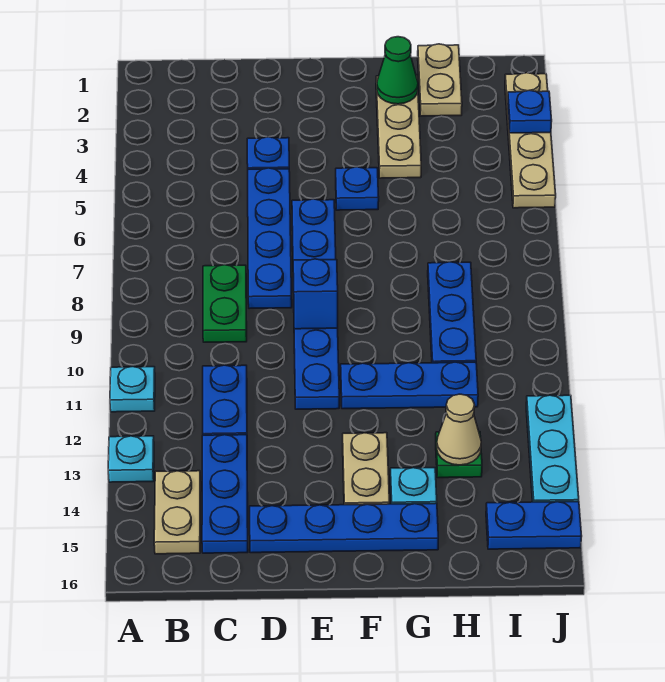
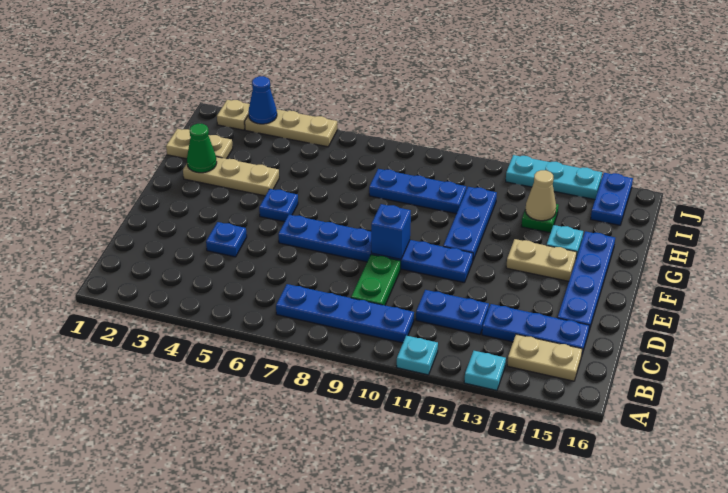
green 1x2 plate [203,265,247,342] -> green 1x2 plate turned to [351,255,401,305]
blue 1x4 plate [248,168,292,309] -> blue 1x4 plate moved to [276,284,414,343]
blue 1x1 plate [507,90,552,133] -> blue 1x1 cone [248,76,277,124]

